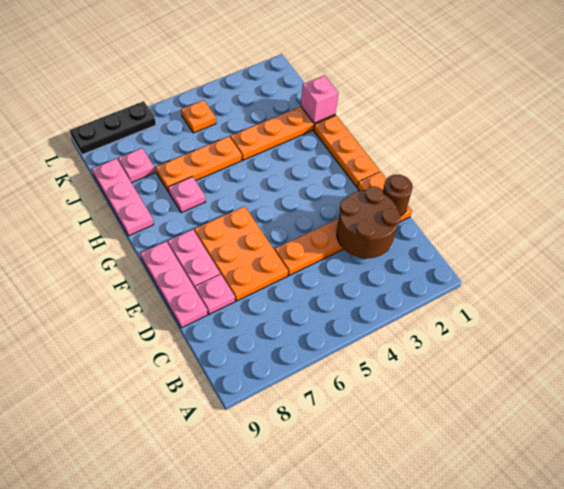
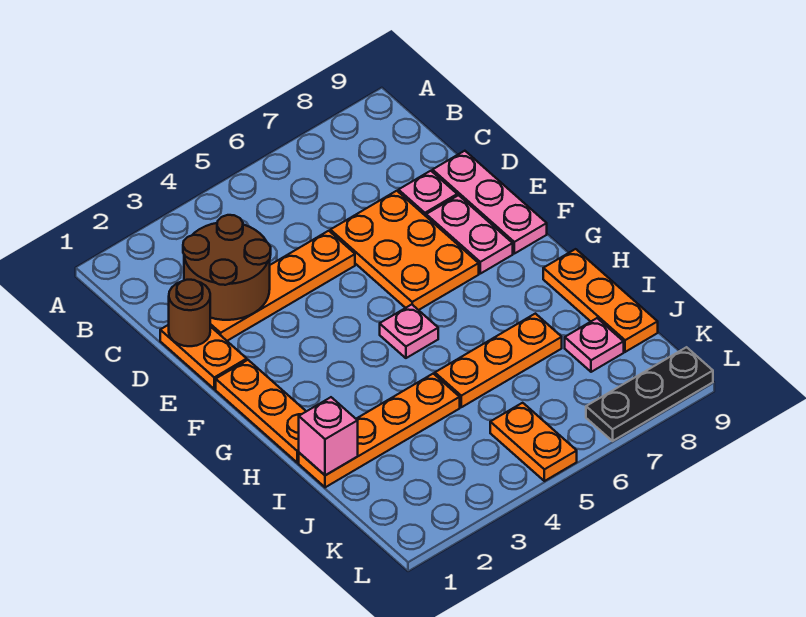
pink 1x1 plate [168,177,205,213] -> pink 1x1 plate moved to [380,304,438,358]
pink 1x3 plate [92,158,154,236] -> orange 1x3 plate [543,249,658,352]
orange 1x1 plate [181,100,216,133] -> orange 1x2 plate [490,403,577,481]

